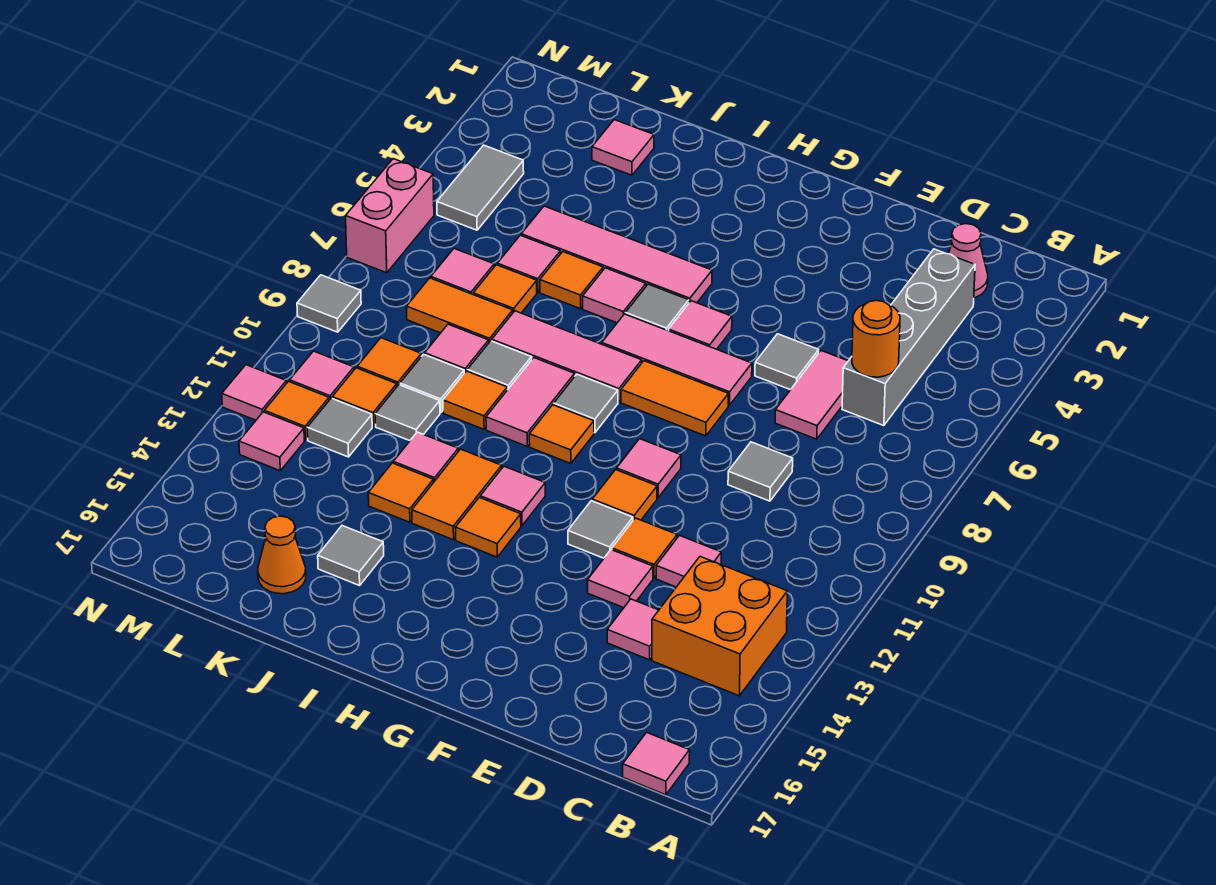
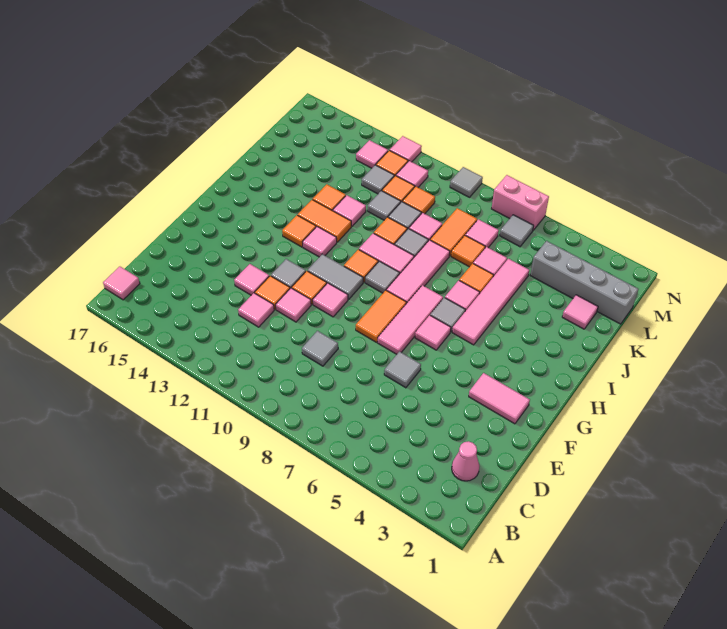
orange 2x2 brick [652,557,787,696] -> none
grey 1x4 brick [842,249,975,426] -> grey 1x4 brick moved to [530,241,638,324]
orange 1x1 round brick [852,300,900,377] -> none
pink 1x2 tile [775,351,848,439] -> pink 1x2 tile moved to [469,373,530,424]
pink 1x1 tile [607,599,659,660] -> pink 1x1 tile moved to [276,288,311,322]
grey 1x1 tile [318,526,384,586] -> grey 1x1 tile moved to [500,215,534,247]
orange 1x1 cone [258,516,306,594] -> none
grey 1x2 tile [437,145,524,230] -> grey 1x2 tile moved to [308,254,363,299]

